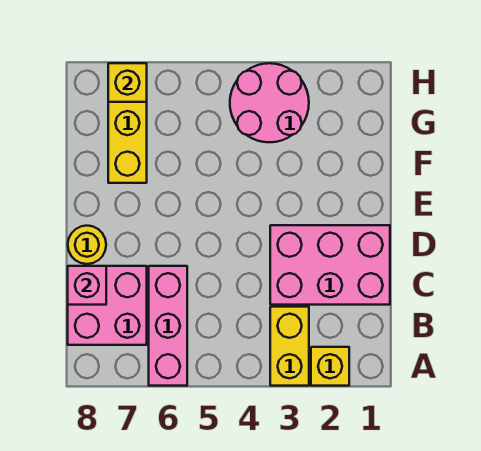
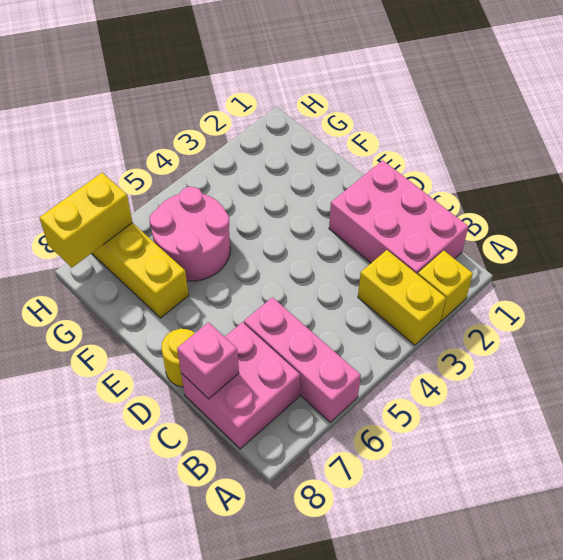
pink 2x3 brick [270,225,390,305] -> pink 2x3 brick turned to [329,160,468,274]
pink 2x2 round brick [230,63,309,142] -> pink 2x2 round brick moved to [149,187,230,281]
yellow 1x1 brick [108,63,147,102] -> yellow 1x2 brick [39,173,133,268]

